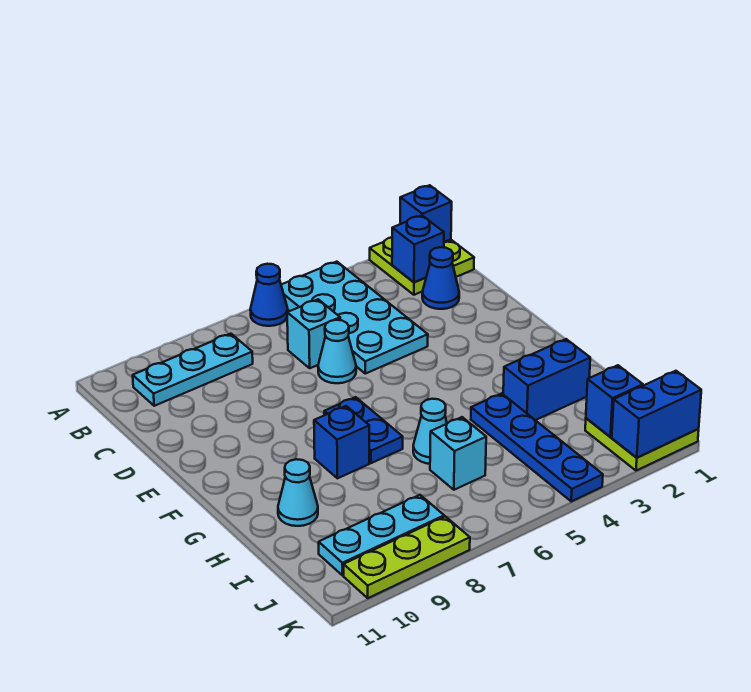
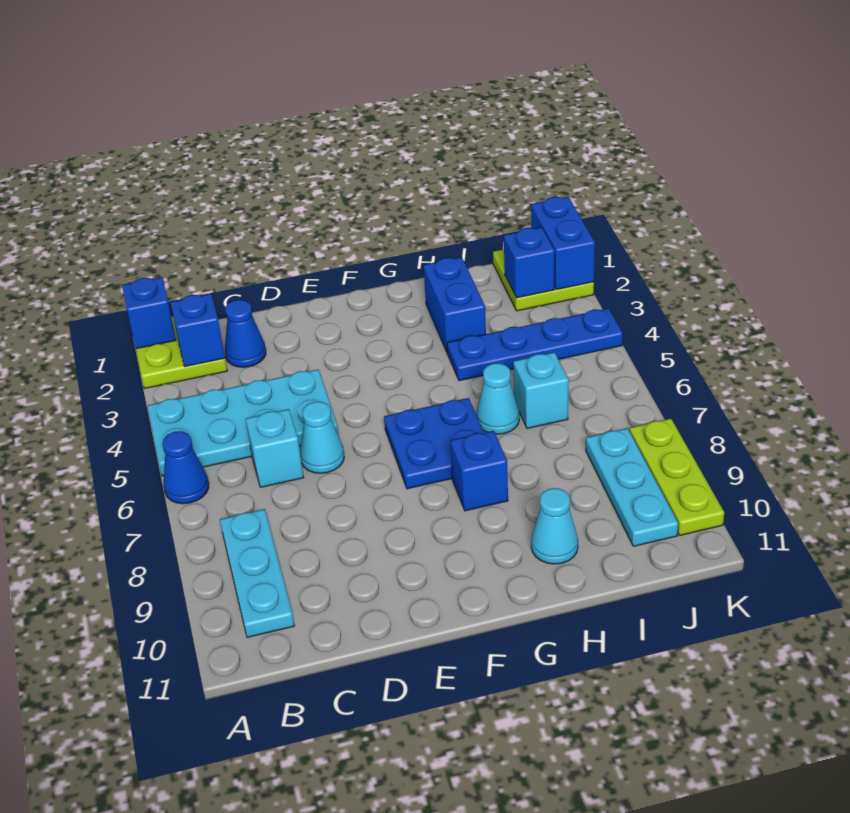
blue 1x2 plate [324,397,403,463] -> blue 2x2 plate [384,398,484,489]

